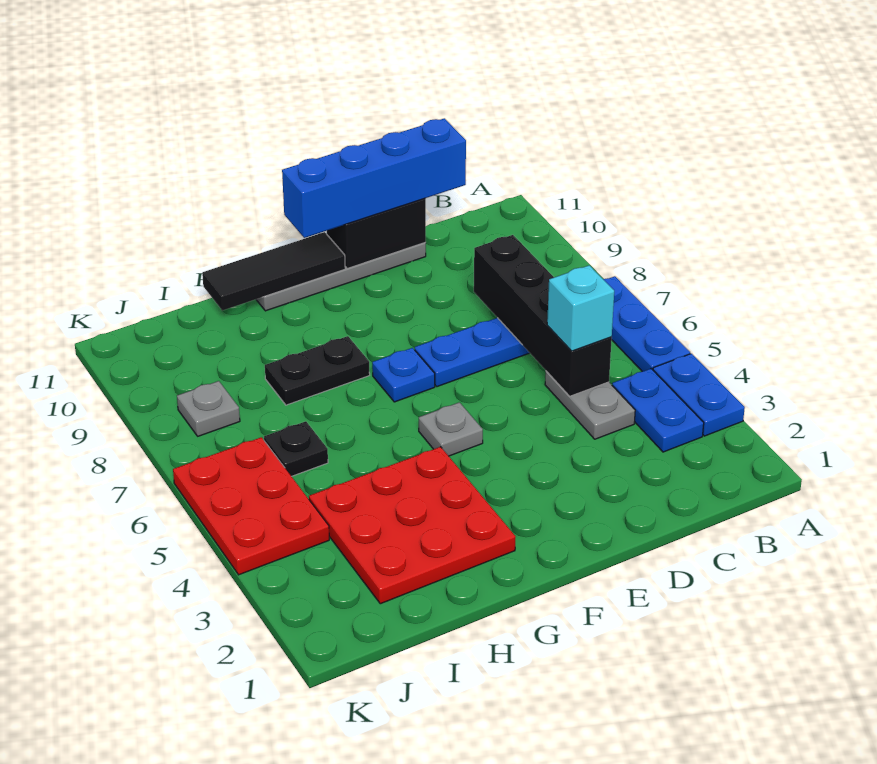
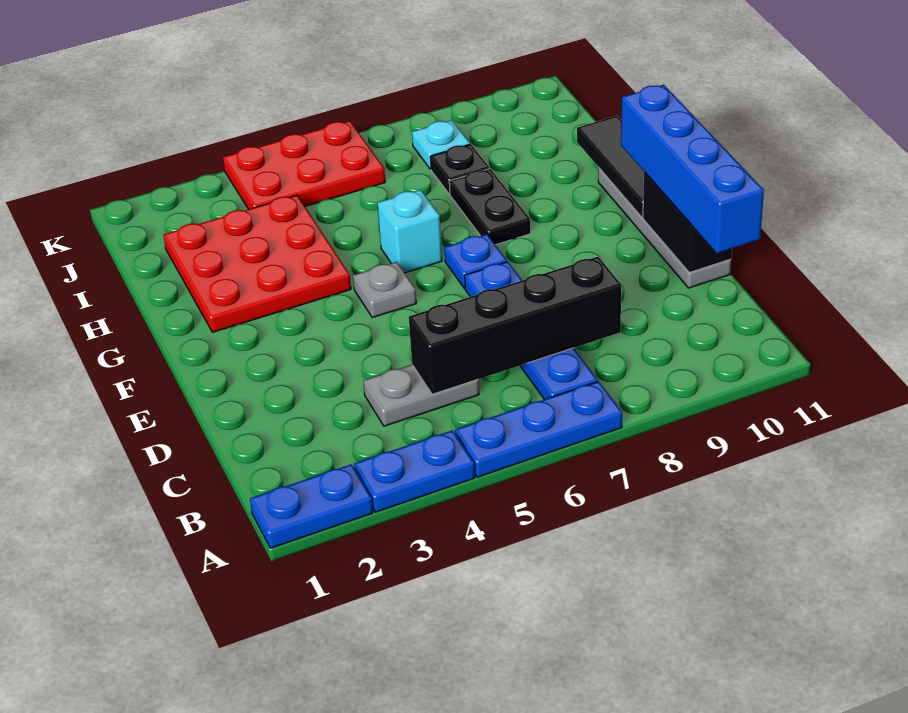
blue 1x2 plate [612,369,704,452] -> blue 1x2 plate moved to [250,465,373,548]
cyan 1x1 brick [547,265,614,351] -> cyan 1x1 brick moved to [378,190,442,273]
black 1x1 plate [264,421,328,476] -> black 1x1 plate moved to [430,144,490,194]
grey 1x1 plate [177,381,240,436] -> cyan 1x1 plate [412,120,470,169]

